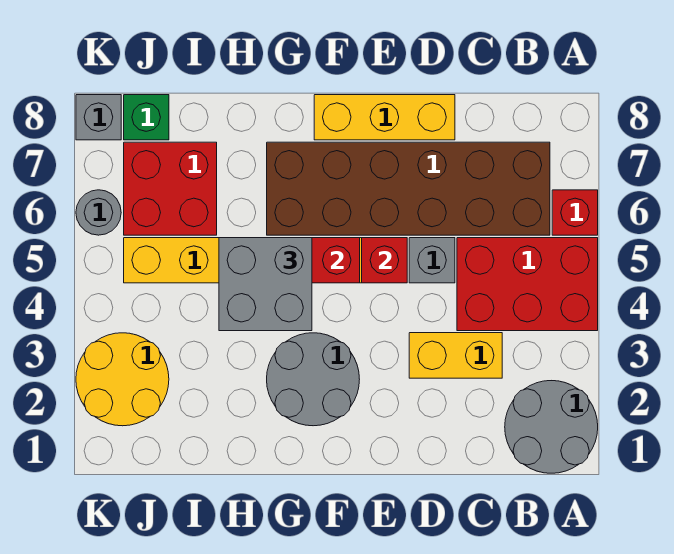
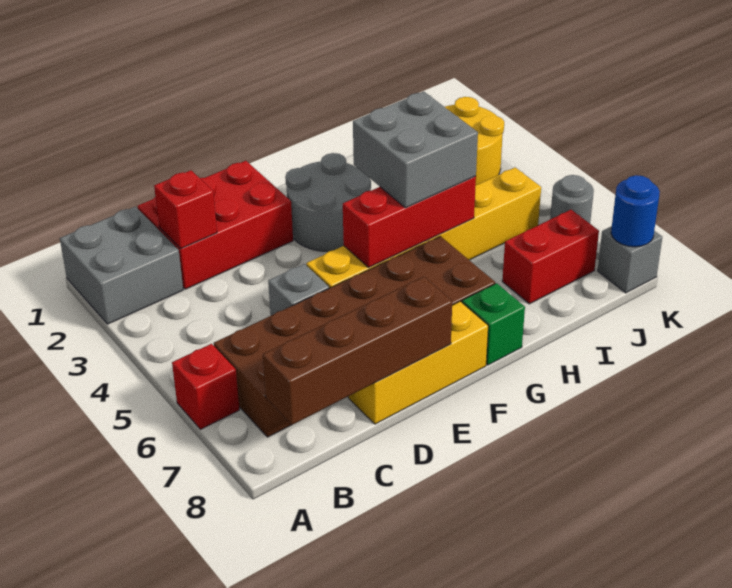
grey 2x2 round brick [505,381,598,473] -> grey 2x2 brick [60,207,183,324]
red 2x3 brick [457,238,598,331] -> red 2x3 brick moved to [138,161,293,289]
none -> brown 1x4 brick [263,277,452,425]
yellow 1x2 brick [409,333,502,378] -> none
red 1x1 brick [362,238,407,283] -> red 1x1 brick moved to [154,170,217,249]
red 2x2 brick [124,142,217,235] -> red 1x2 brick [502,210,599,304]
green 1x1 brick [124,95,169,140] -> green 1x1 brick moved to [462,283,525,365]
none -> blue 1x1 round brick [611,175,660,247]

